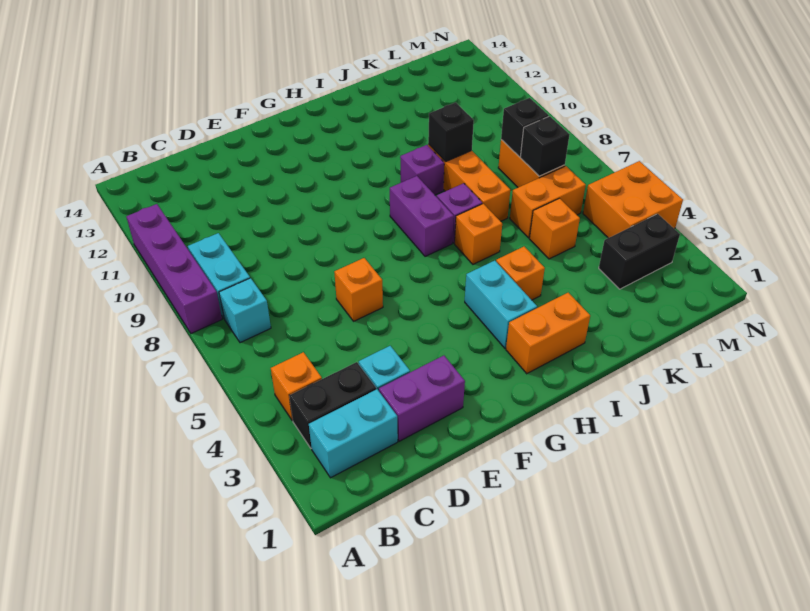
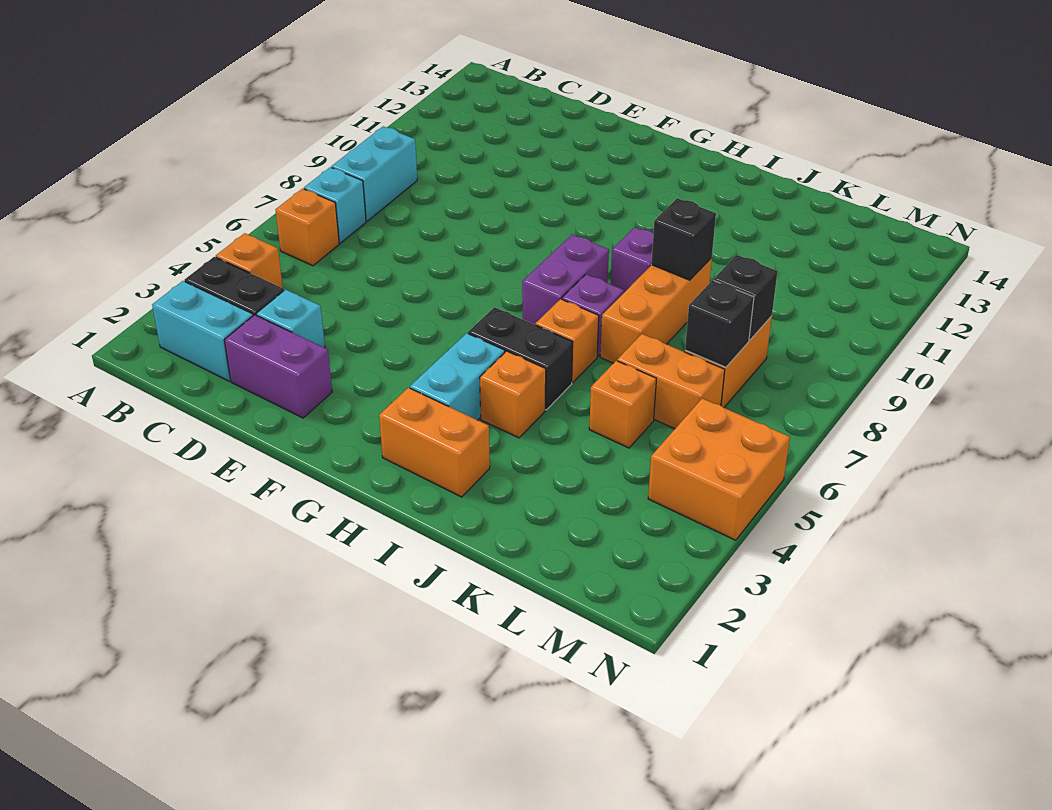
purple 1x4 brick [126,204,222,333] -> none
orange 1x1 brick [334,258,383,321] -> orange 1x1 brick moved to [276,189,339,266]
black 1x2 brick [599,214,680,289] -> black 1x2 brick moved to [468,307,573,410]

